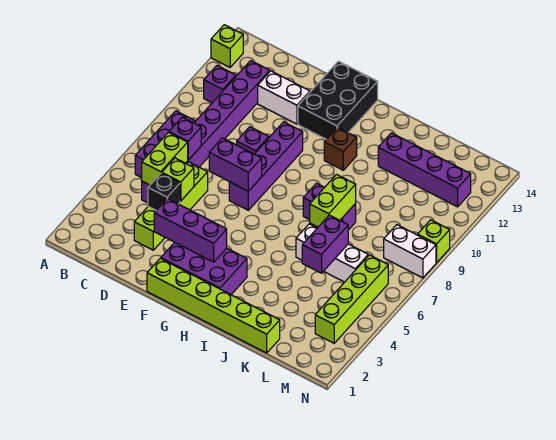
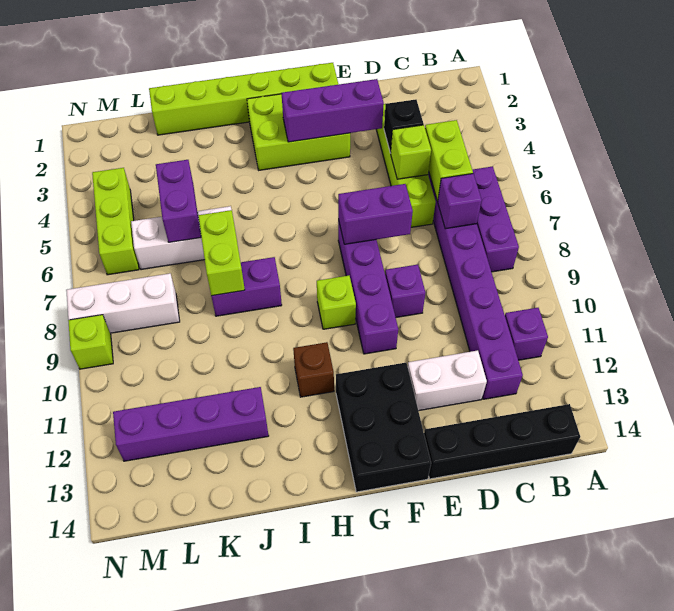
lime 1x1 brick [211,25,243,67] -> lime 1x1 brick moved to [317,276,356,329]
none -> black 1x4 brick [424,404,580,479]
purple 2x3 brick [161,242,247,295] -> lime 2x3 brick [247,94,350,170]
lime 1x4 brick [315,255,388,343] -> lime 1x3 brick [92,168,139,275]
white 1x2 brick [384,225,436,278] -> white 1x3 brick [66,273,180,333]

